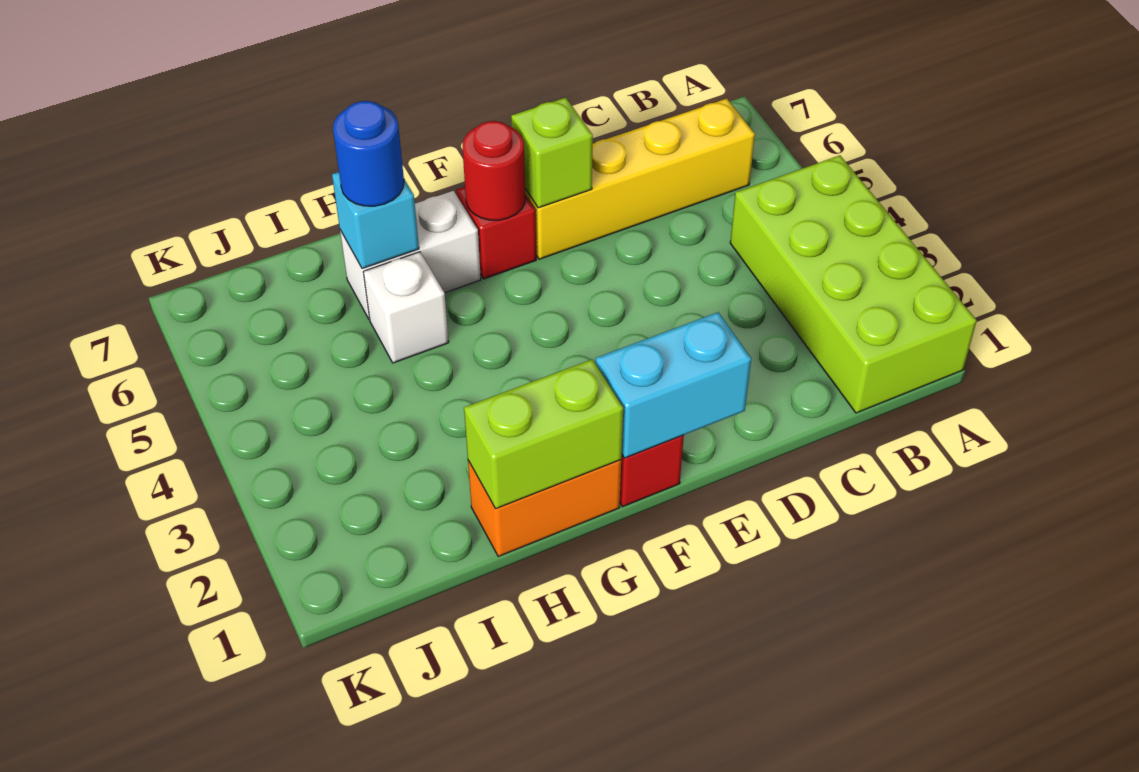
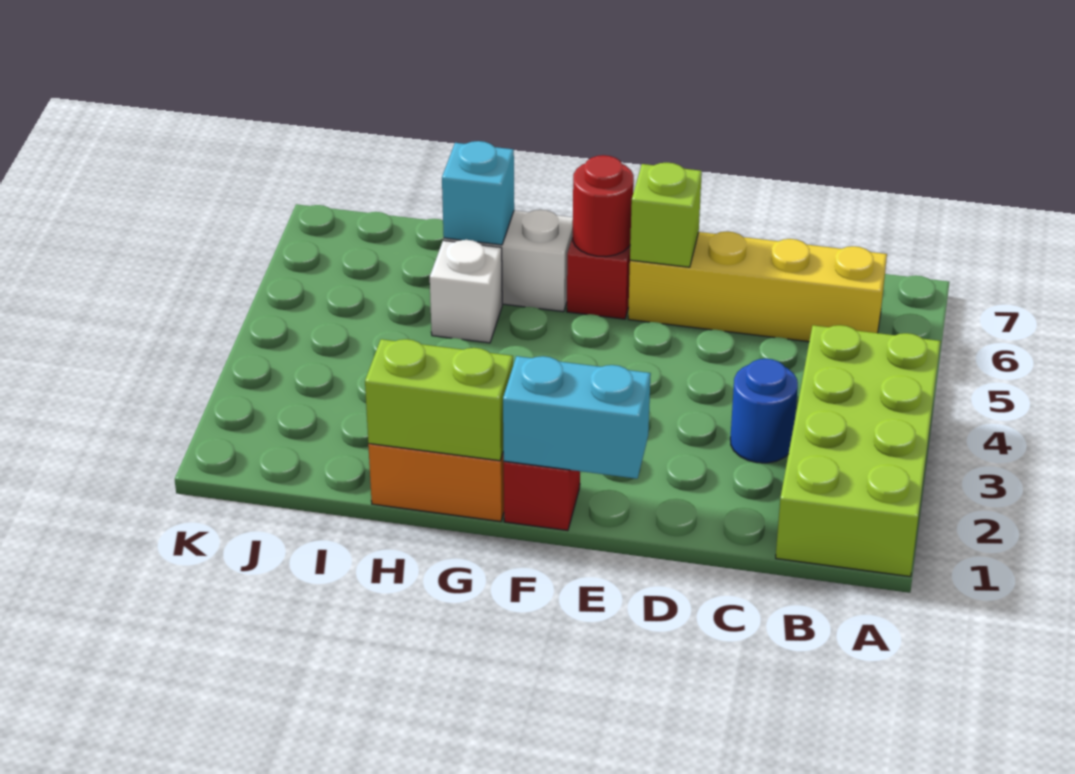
blue 1x1 round brick [333,101,404,206] -> blue 1x1 round brick moved to [730,359,798,463]

